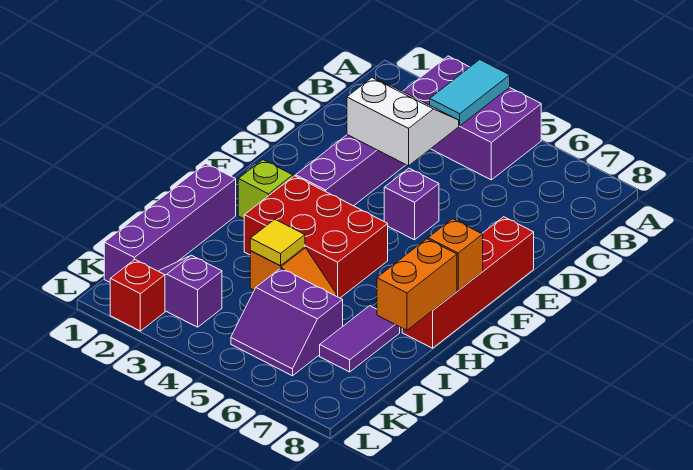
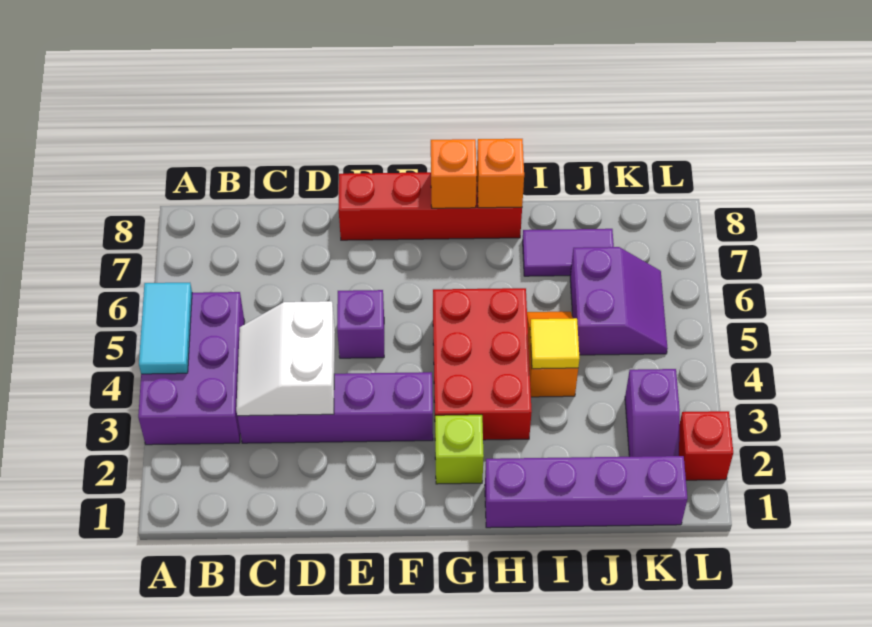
cyan 1x2 tile [430,60,510,126] -> cyan 1x2 tile turned to [139,283,192,374]
orange 1x2 brick [377,239,457,330] -> orange 1x1 brick [477,139,524,208]

